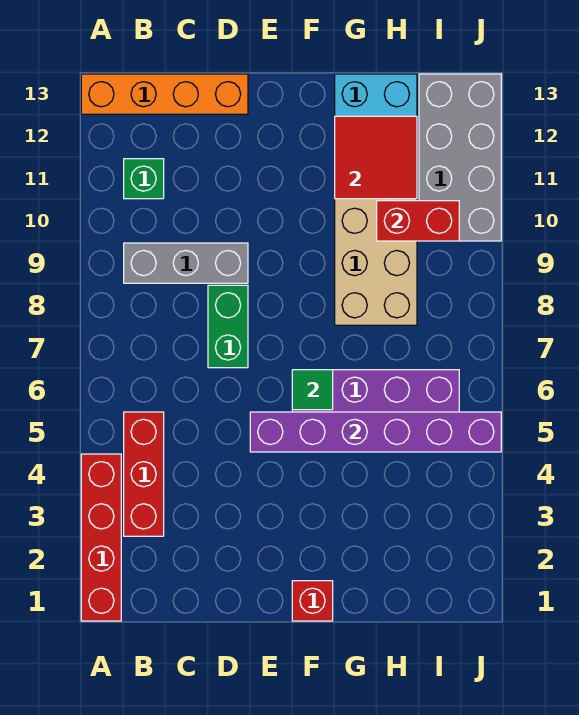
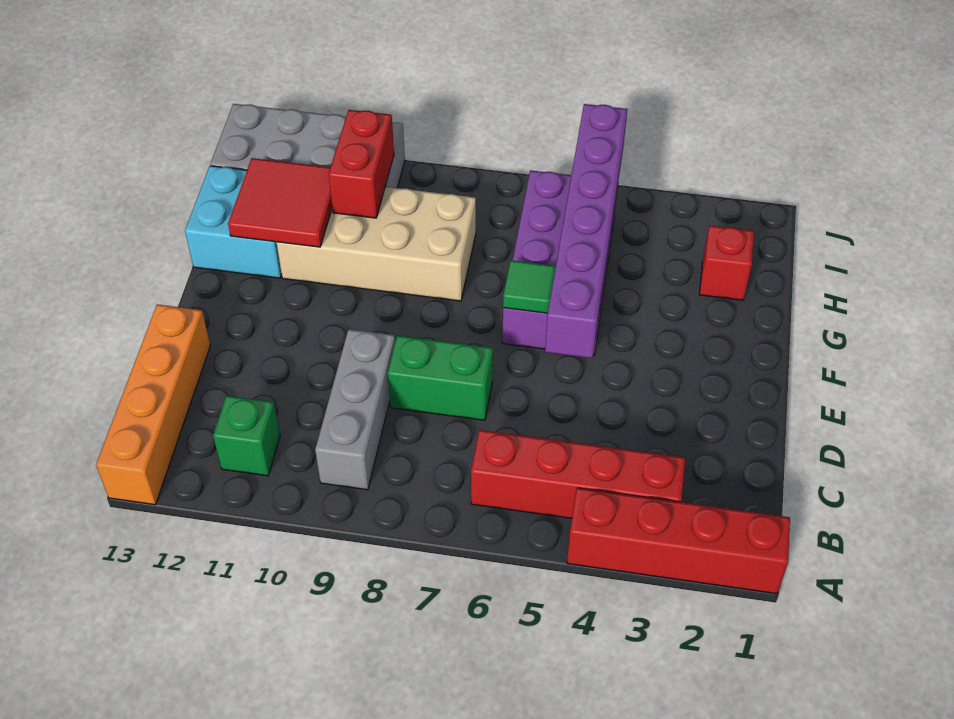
red 1x3 brick [124,412,164,536] -> red 1x4 brick [471,430,685,518]
red 1x1 brick [292,581,333,621] -> red 1x1 brick moved to [699,226,754,300]

